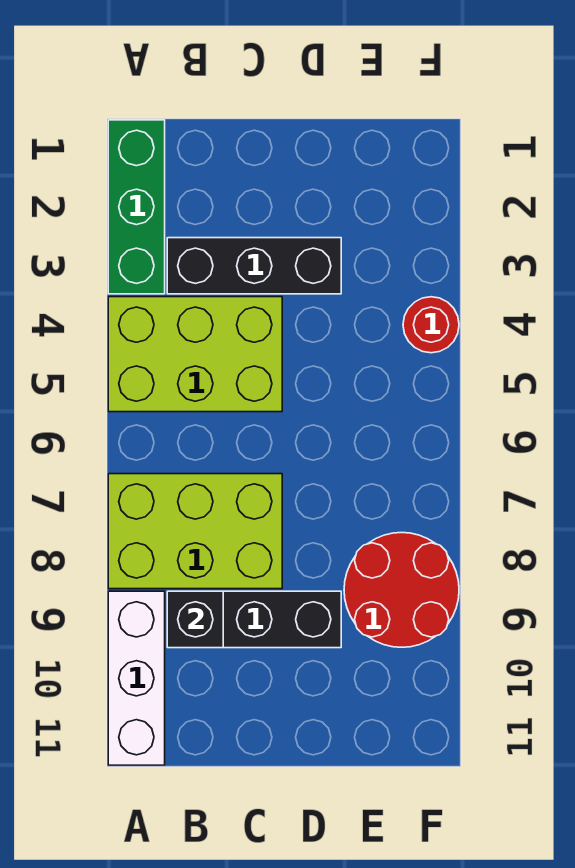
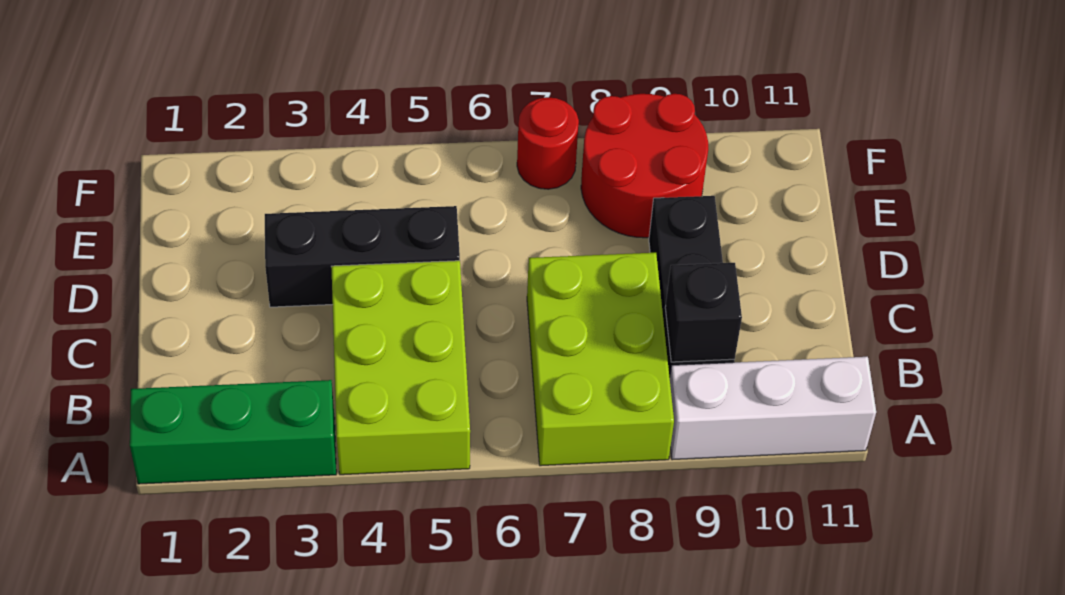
black 1x3 brick [167,238,341,294] -> black 1x3 brick turned to [265,206,460,307]
red 1x1 round brick [403,297,459,353] -> red 1x1 round brick moved to [517,97,579,189]

